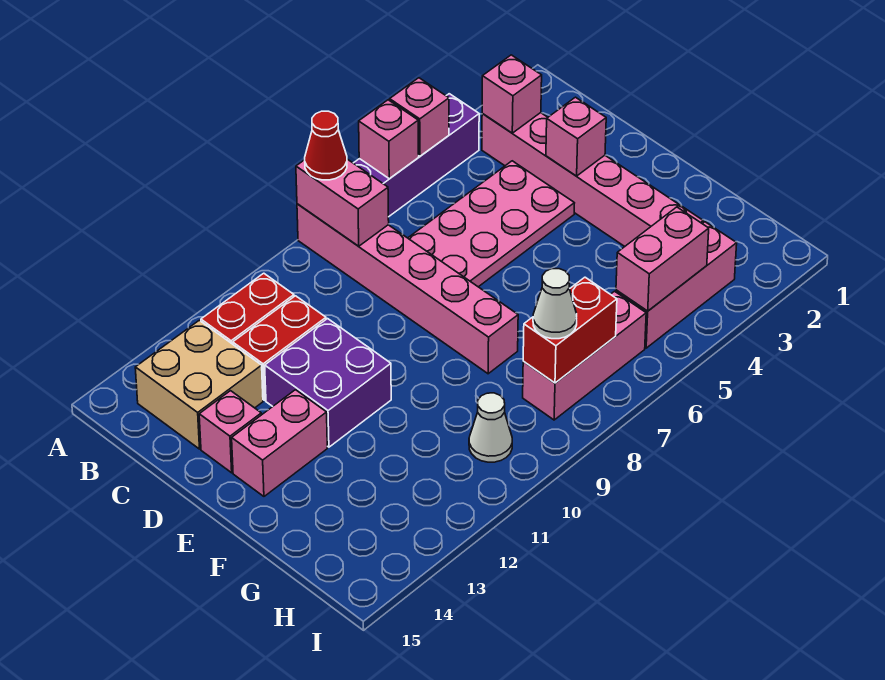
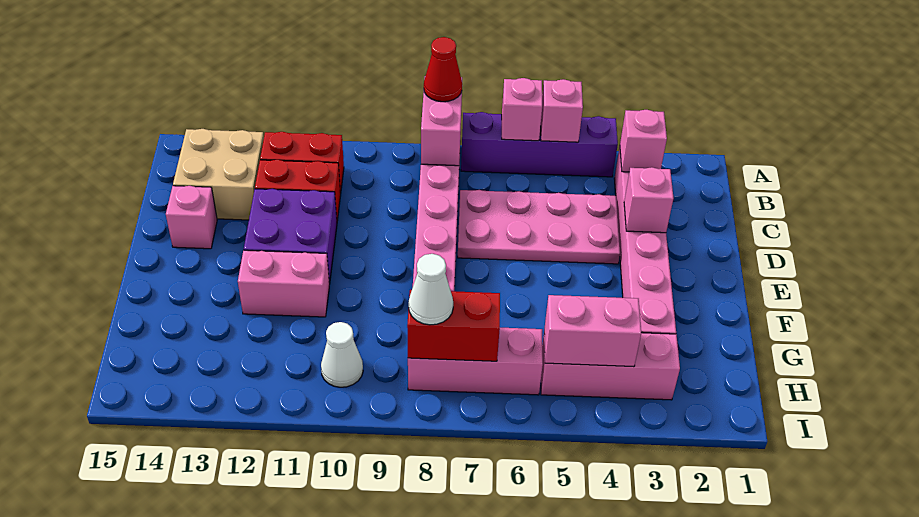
pink 1x2 brick [232,390,327,496] -> pink 1x2 brick moved to [238,250,329,317]

